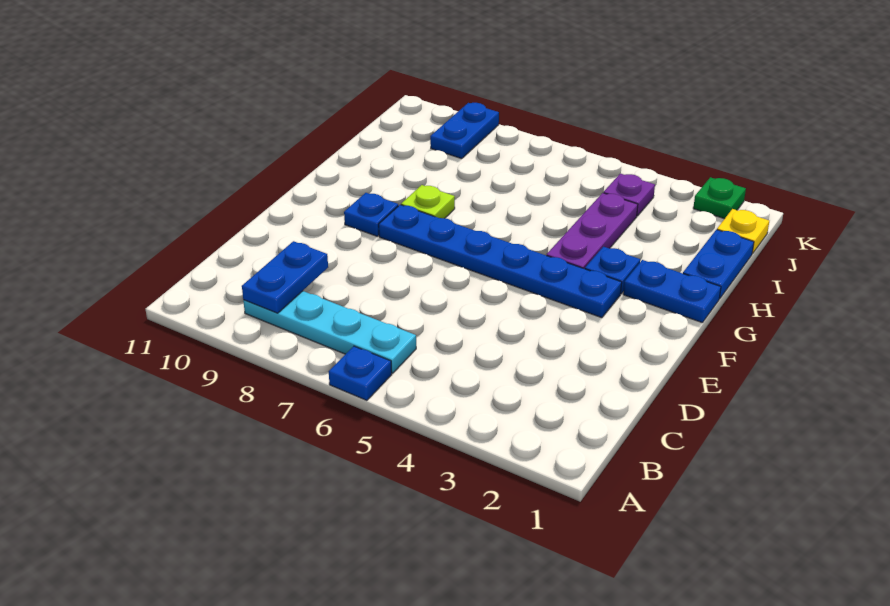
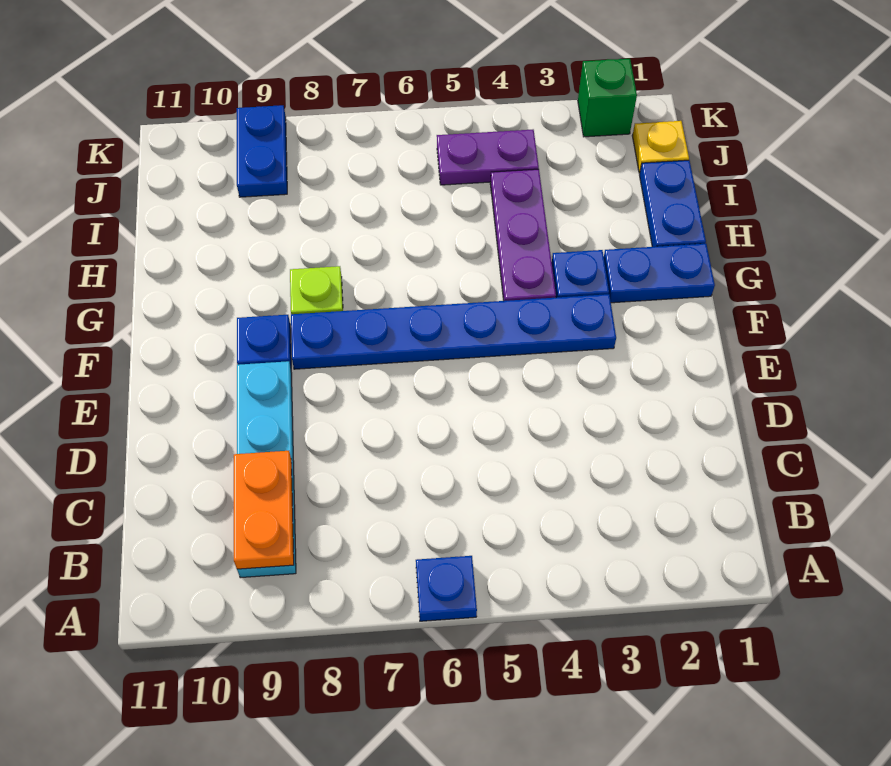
cyan 1x4 plate [243,291,416,373] -> cyan 1x4 plate turned to [237,361,296,578]
blue 1x2 plate [242,241,328,313] -> orange 1x2 plate [234,451,294,569]
purple 1x1 plate [603,173,655,216] -> purple 1x2 plate [437,130,539,185]
green 1x1 plate [693,177,746,219] -> green 1x1 brick [578,59,637,137]

